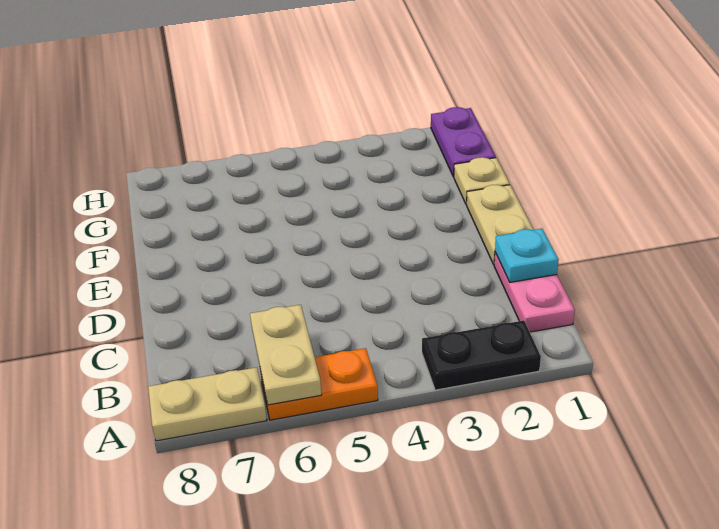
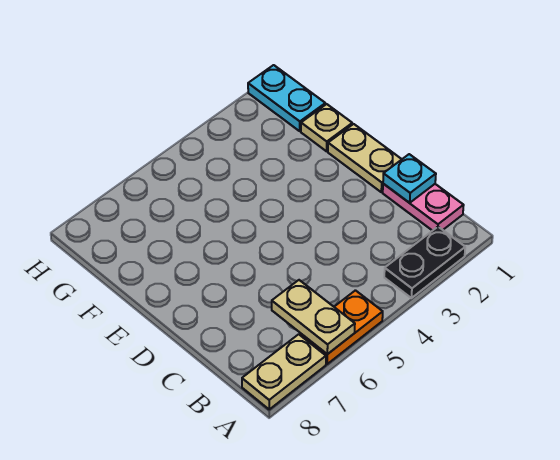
purple 1x2 plate [431,107,496,177] -> cyan 1x2 plate [248,65,325,131]

